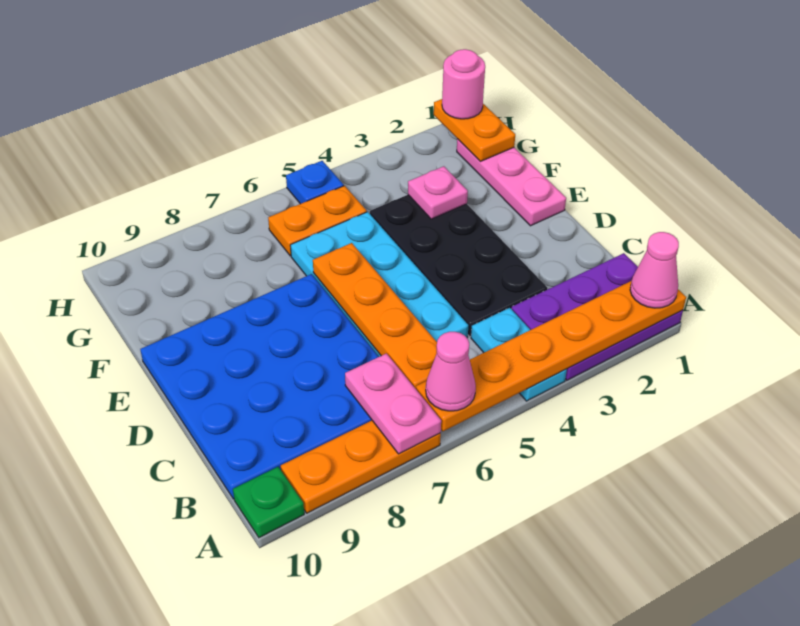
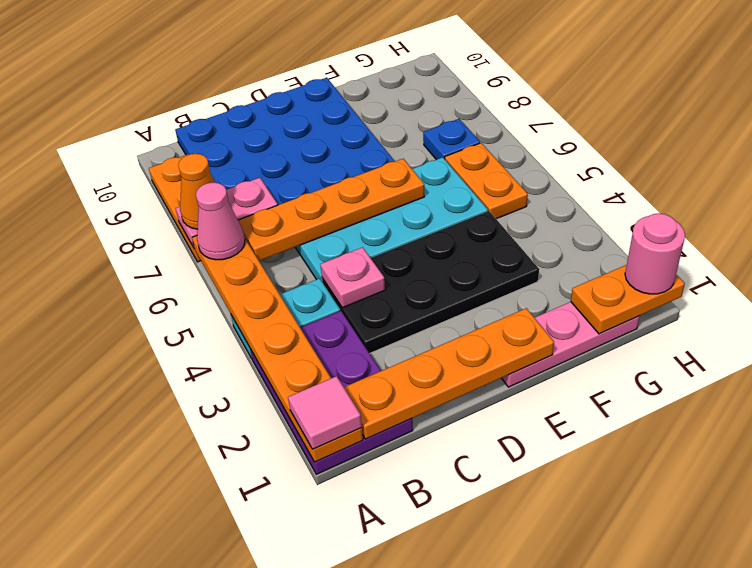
pink 1x1 cone [630,232,679,308] -> pink 1x1 tile [288,376,362,449]
none -> orange 1x1 cone [178,154,215,229]
green 1x1 plate [233,467,304,538] -> none
none -> orange 1x4 plate [344,308,554,439]
pink 1x1 plate [408,166,468,219] -> pink 1x1 plate moved to [320,247,385,308]
blue 1x1 plate [286,161,344,204] -> blue 1x1 plate moved to [423,119,480,160]

